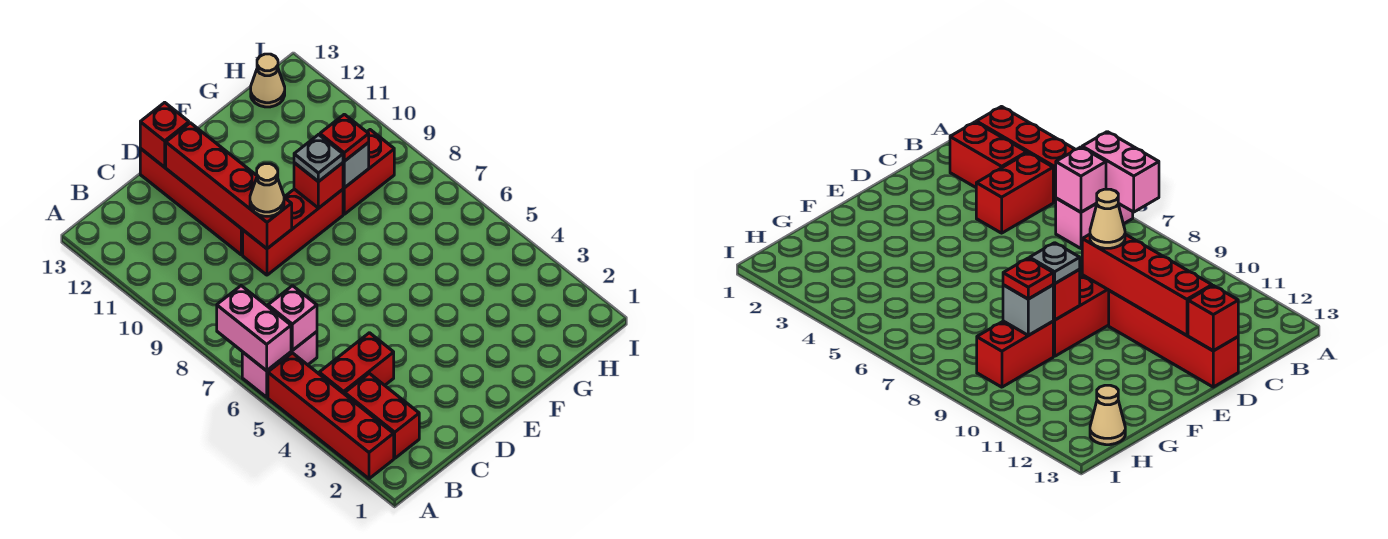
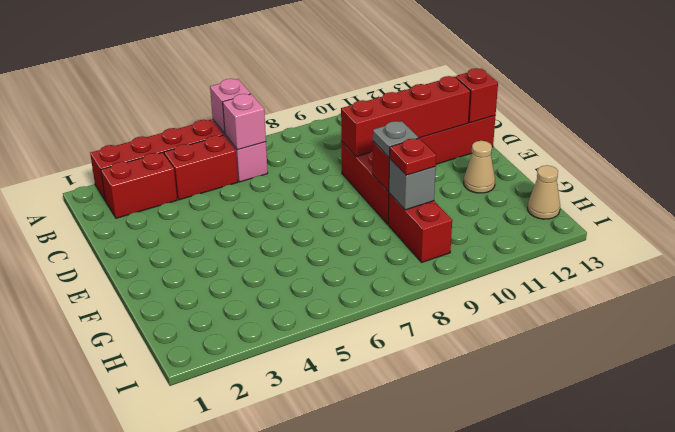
pink 1x2 brick [217,286,291,371] -> pink 1x1 brick [210,79,251,134]
red 1x2 brick [319,333,394,394] -> red 1x2 brick turned to [164,135,238,200]
tan 1x1 cone [250,164,284,216] -> tan 1x1 cone moved to [464,141,495,193]

